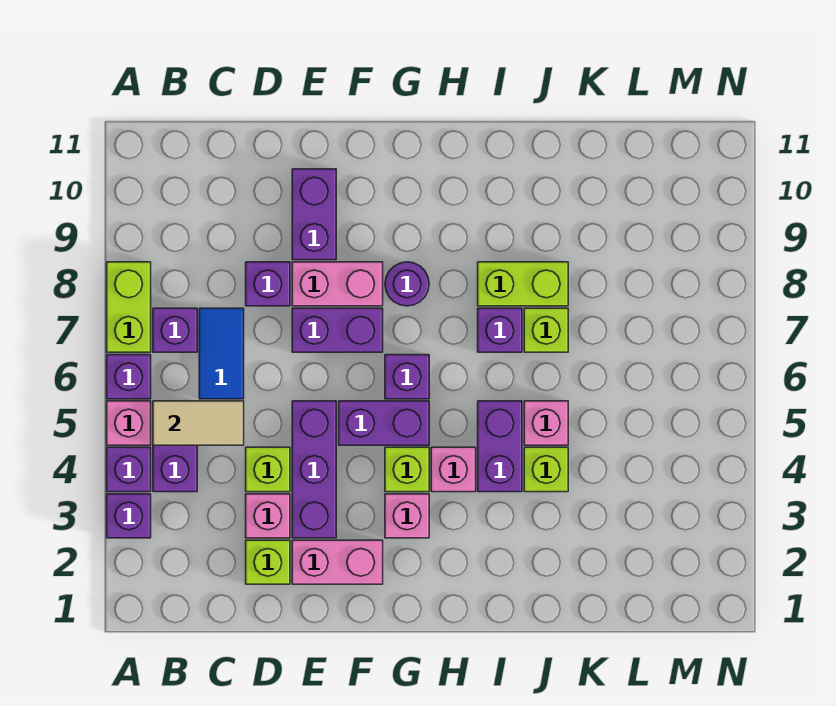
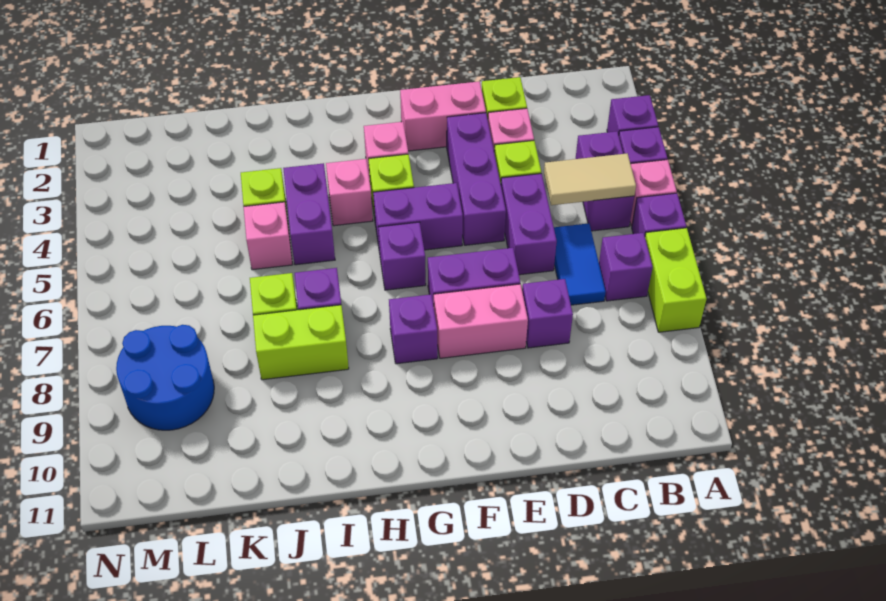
purple 1x2 brick [292,169,336,260] -> purple 1x2 brick moved to [501,174,557,275]
purple 1x1 round brick [385,262,429,306] -> purple 1x1 brick [389,294,438,364]
none -> blue 2x2 round brick [116,325,214,430]

